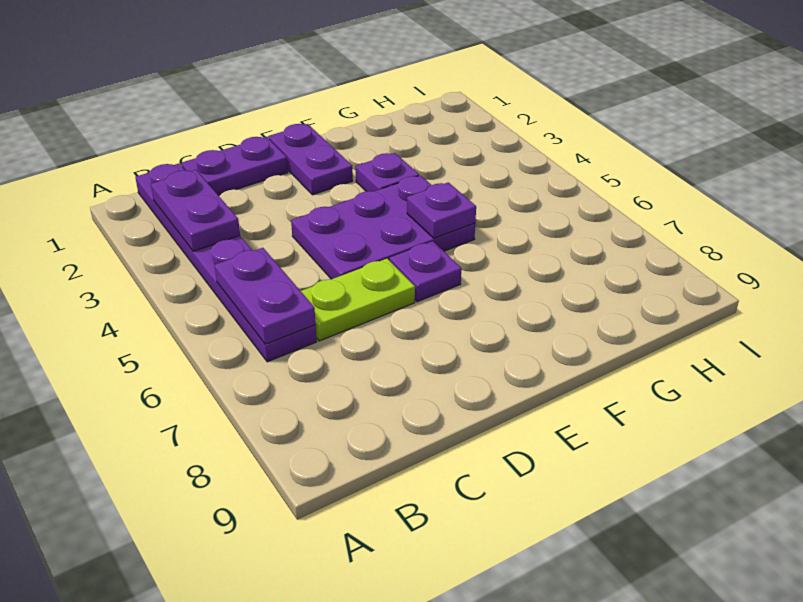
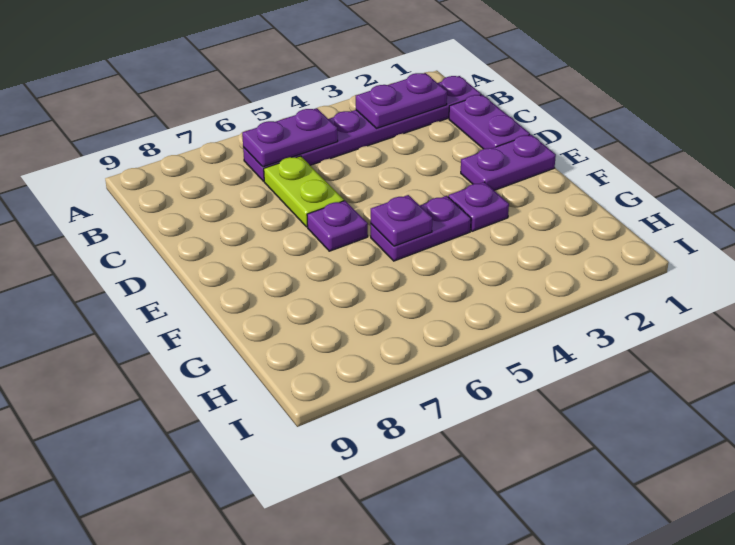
purple 2x3 plate [291,176,475,279] -> purple 1x2 plate [371,196,471,261]

